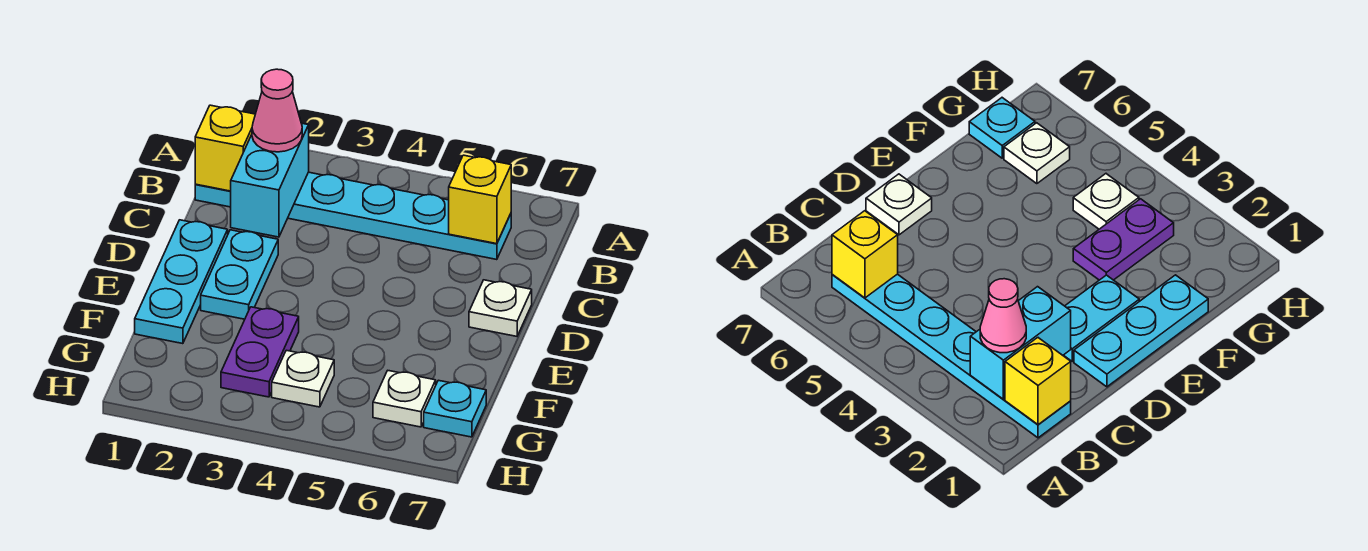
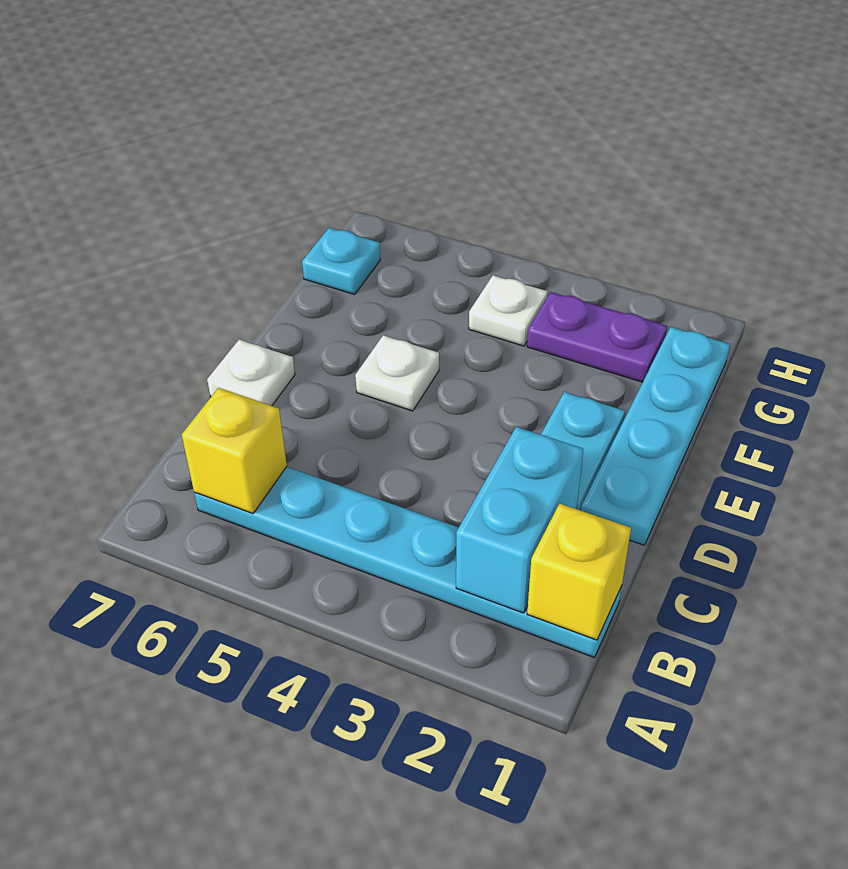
pink 1x1 cone [252,69,302,152] -> none
cyan 1x3 plate [135,220,228,344] -> cyan 1x4 plate [581,327,730,545]
purple 1x2 plate [221,307,299,397] -> purple 1x2 plate turned to [527,292,667,382]
white 1x1 plate [373,371,436,427] -> white 1x1 plate moved to [355,335,439,411]

